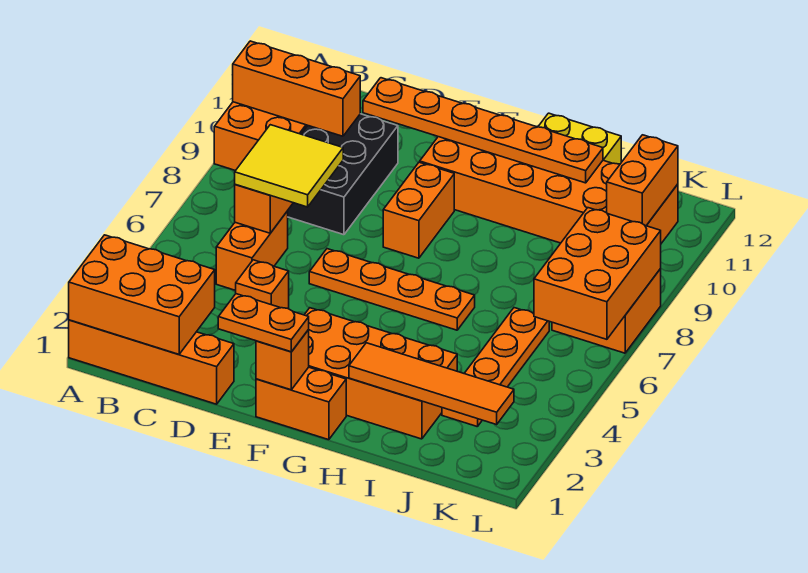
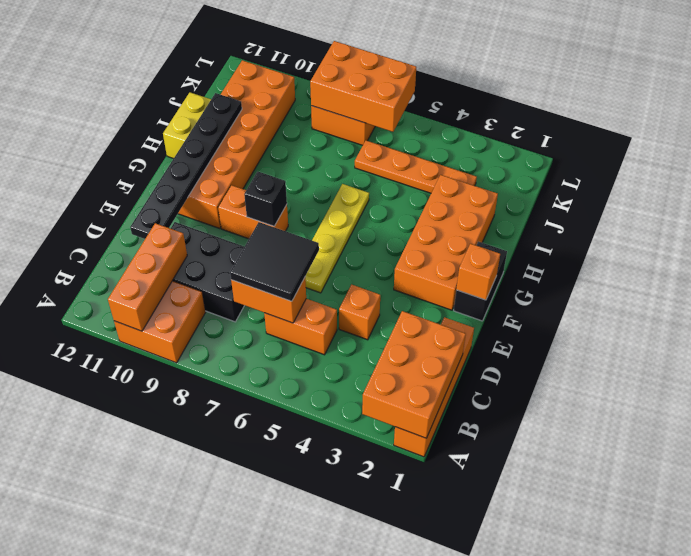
yellow 2x2 tile [235,125,343,207] -> black 2x2 tile [230,222,319,301]
orange 1x6 plate [363,78,603,183] -> black 1x6 plate [130,93,242,239]
orange 1x2 plate [218,294,309,352] -> none
orange 1x4 plate [309,249,475,330] -> yellow 1x4 plate [305,184,369,293]
orange 1x2 brick [256,367,346,440] -> black 1x2 brick [454,242,507,321]
none -> black 1x1 brick [244,172,287,226]
orange 1x4 tile [349,343,514,425] -> none
orange 1x2 brick [607,135,678,226] -> none

